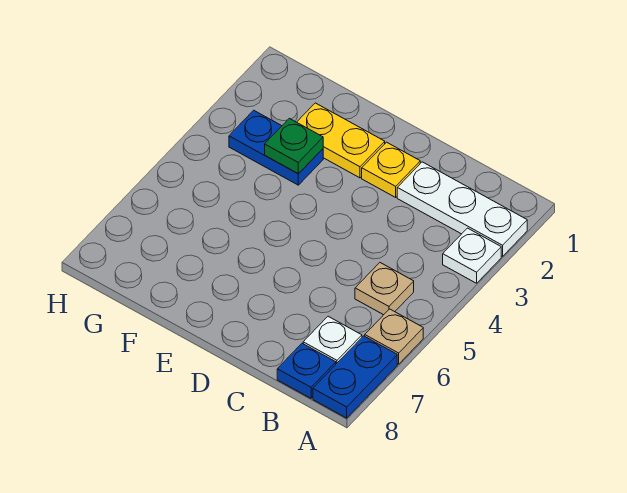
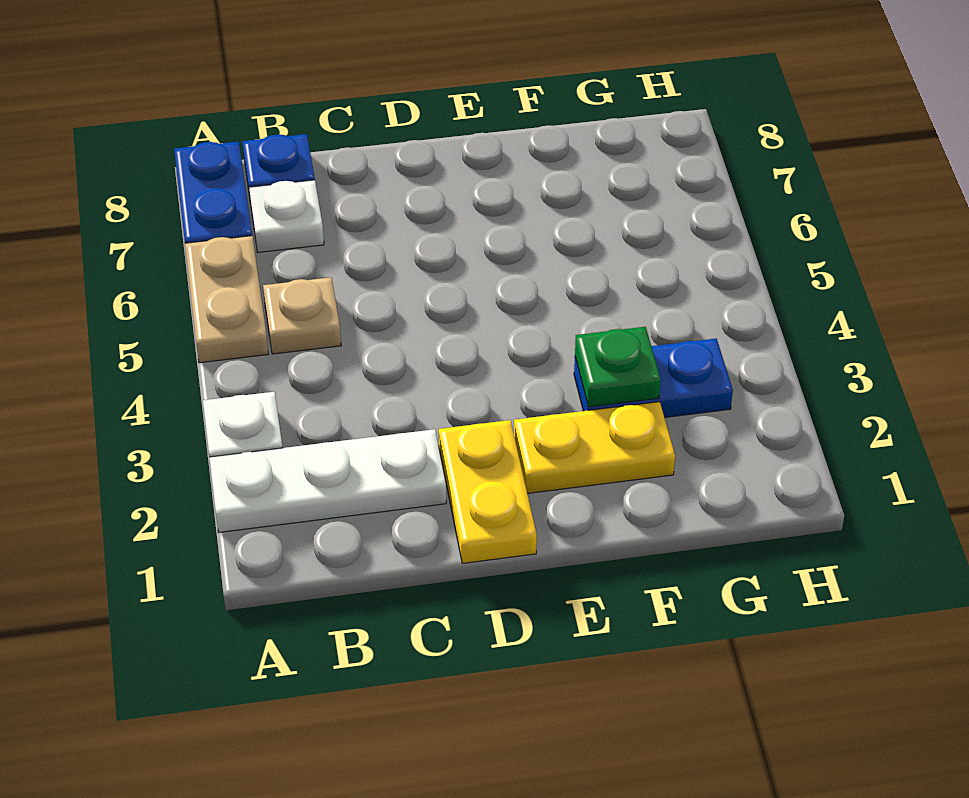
tan 1x1 plate [365,309,423,364] -> tan 1x2 plate [185,236,268,363]
yellow 1x1 plate [362,142,420,197] -> yellow 1x2 plate [439,420,537,563]

